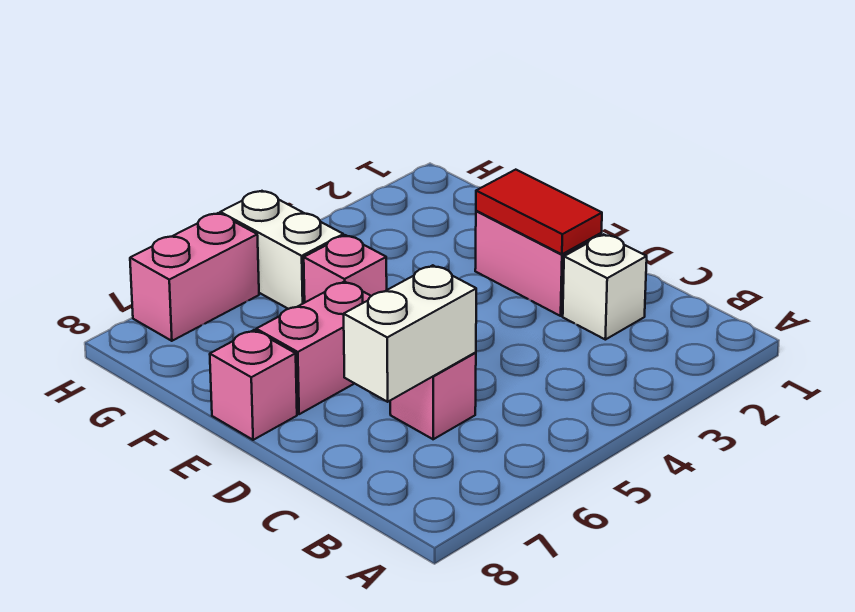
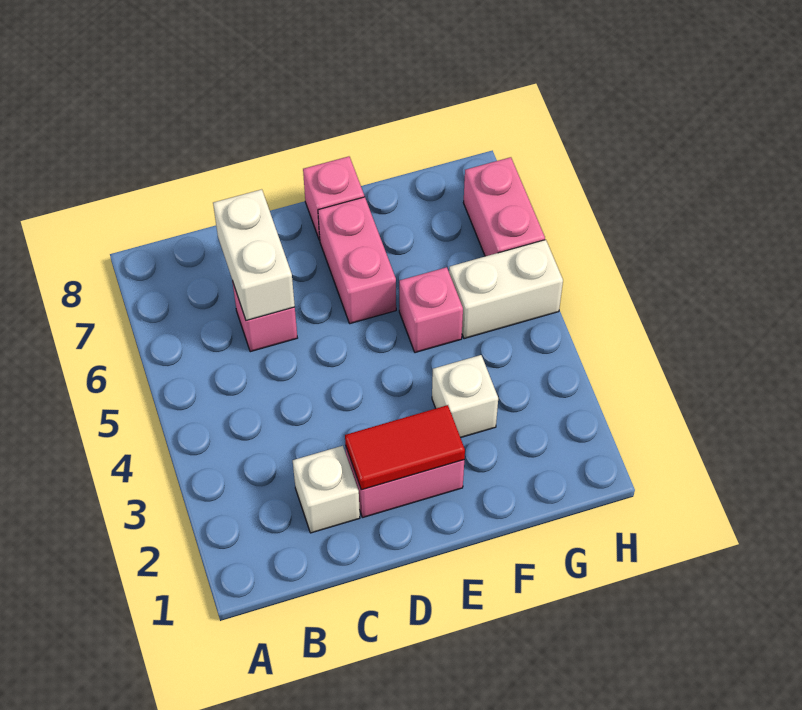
none -> white 1x1 brick [432,355,498,438]

